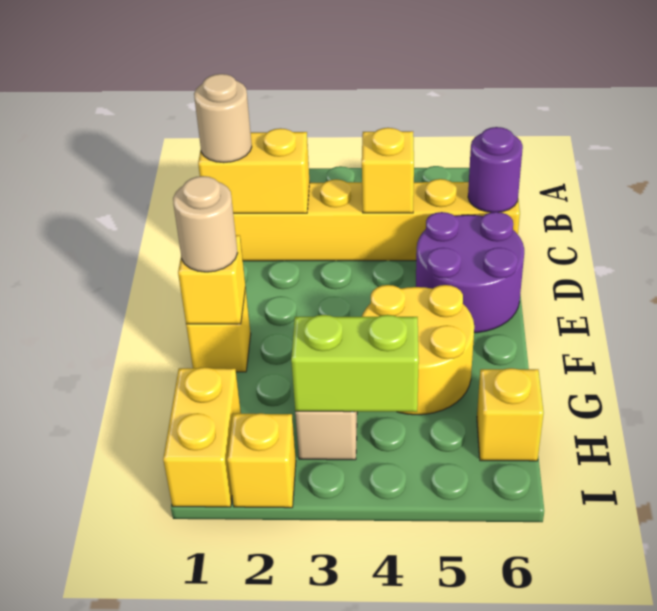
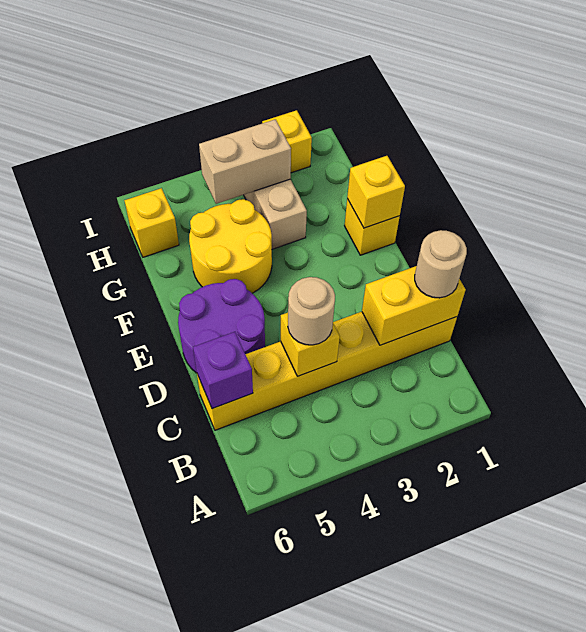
purple 1x1 round brick [468,127,523,212] -> purple 1x1 brick [193,332,253,409]
tan 1x1 round brick [173,176,238,272] -> tan 1x1 round brick moved to [288,277,335,345]
yellow 1x2 brick [163,367,241,507] -> none
lime 1x2 brick [291,315,419,412] -> tan 1x2 brick [199,119,291,204]

